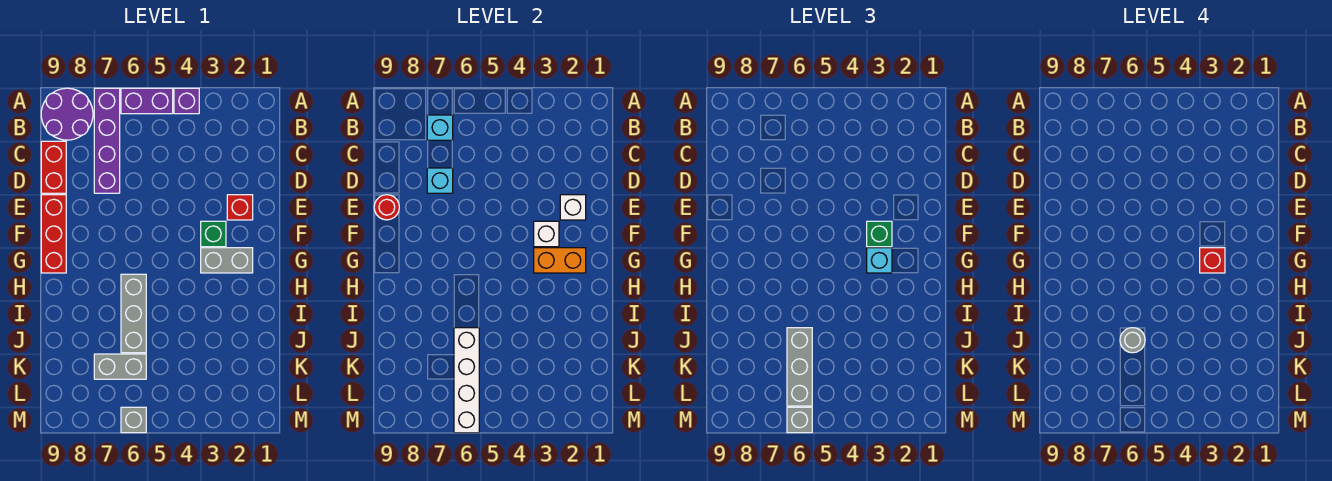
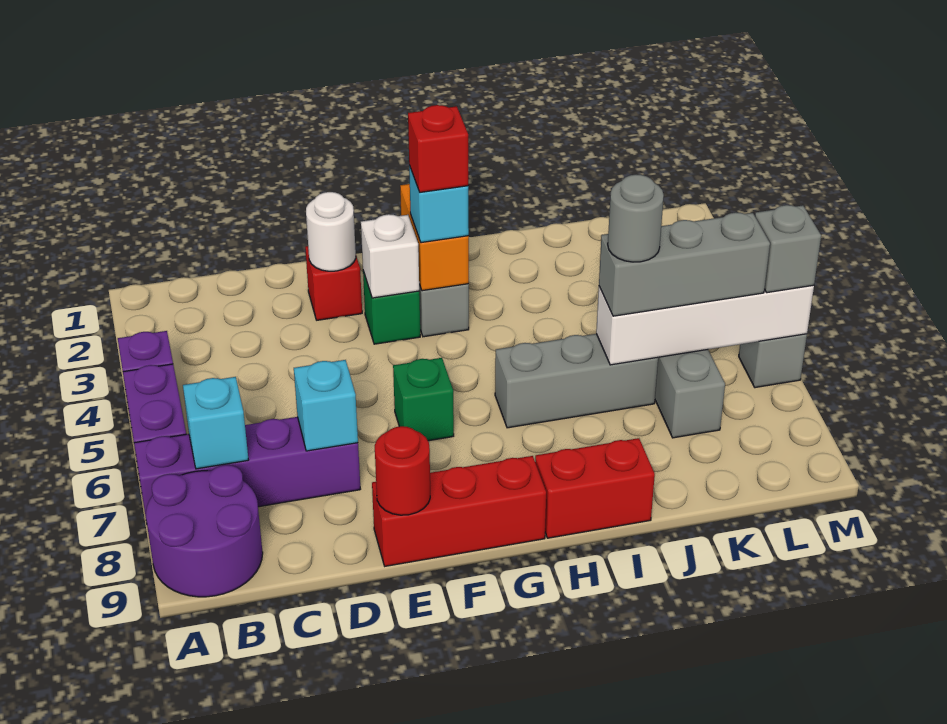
red 1x2 brick [41,141,66,193] -> red 1x2 brick moved to [535,438,655,538]
white 1x1 brick [560,195,586,220] -> white 1x1 round brick [306,192,356,271]
green 1x1 brick [867,221,892,247] -> green 1x1 brick moved to [393,358,454,441]

